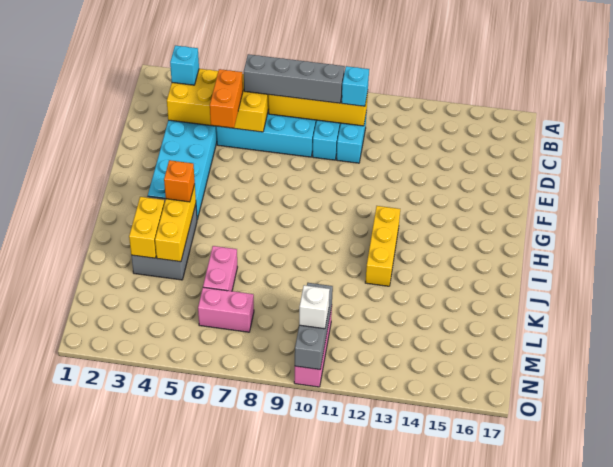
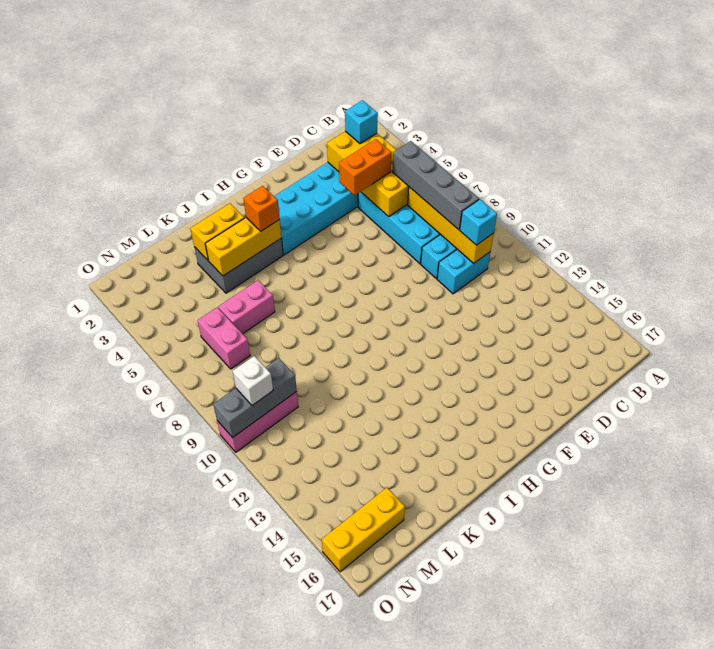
yellow 1x3 brick [365,206,400,286] -> yellow 1x3 brick moved to [322,488,405,572]

